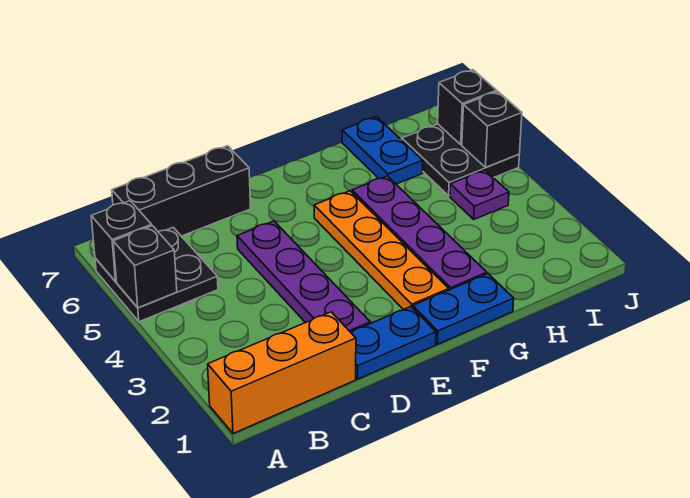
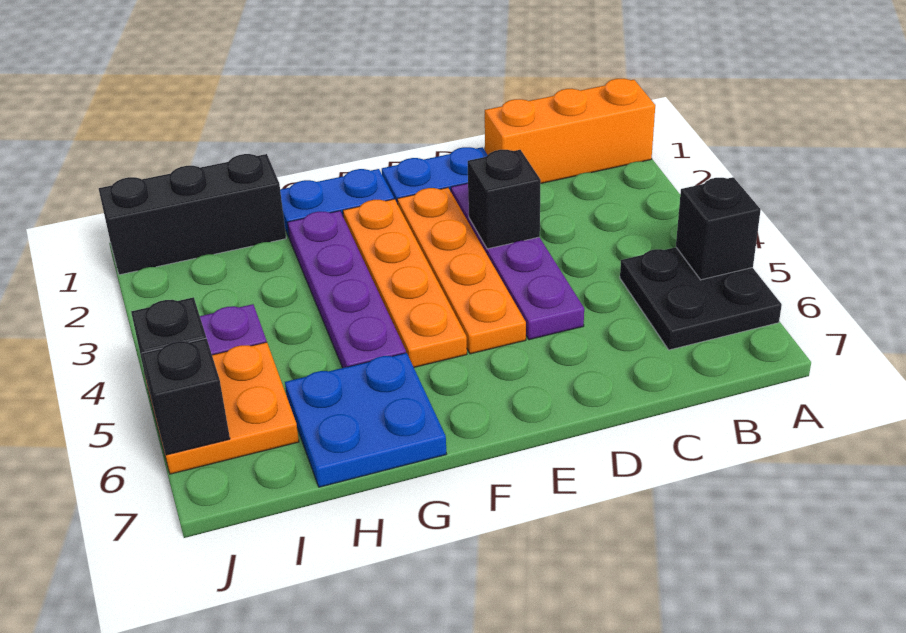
black 1x1 brick [91,201,152,282] -> black 1x1 brick moved to [468,150,541,249]
black 1x3 brick [112,146,251,236] -> black 1x3 brick moved to [99,154,286,275]
none -> orange 1x4 plate [397,188,526,354]
blue 1x2 plate [342,117,423,184] -> blue 2x2 plate [285,353,446,487]
black 2x2 plate [402,124,519,196] -> orange 2x2 plate [146,342,299,474]

